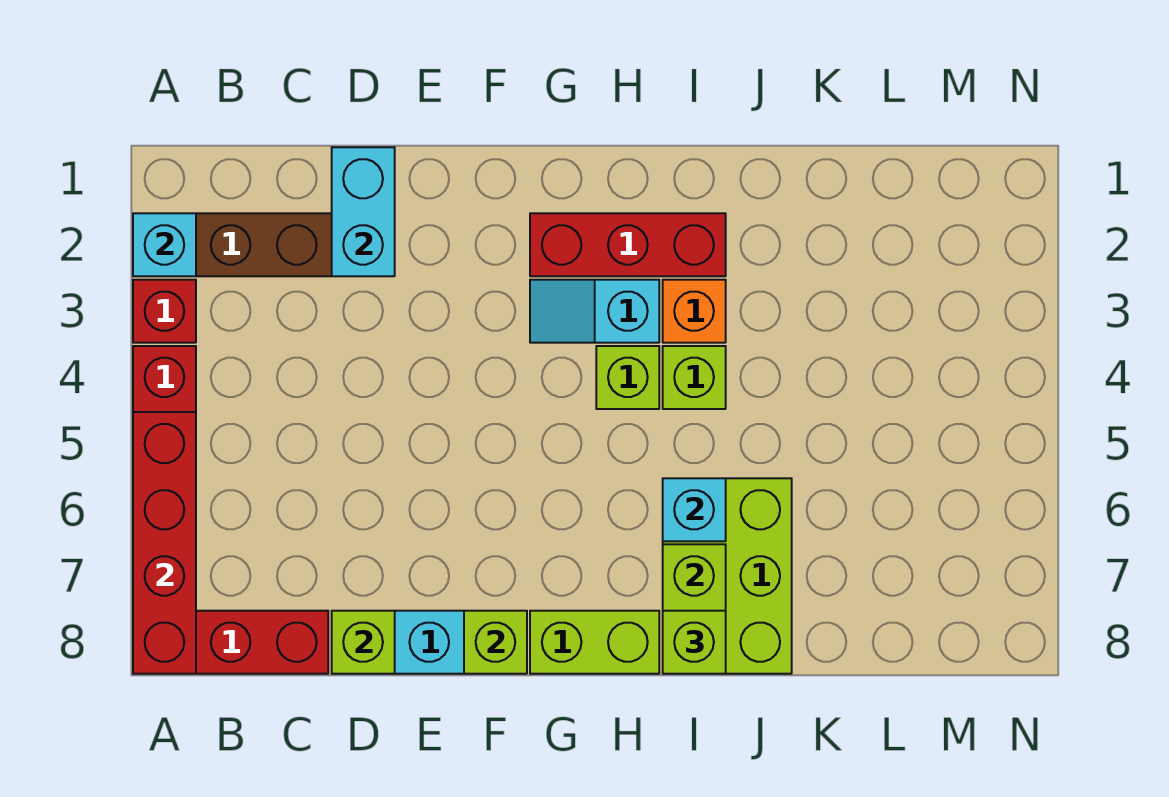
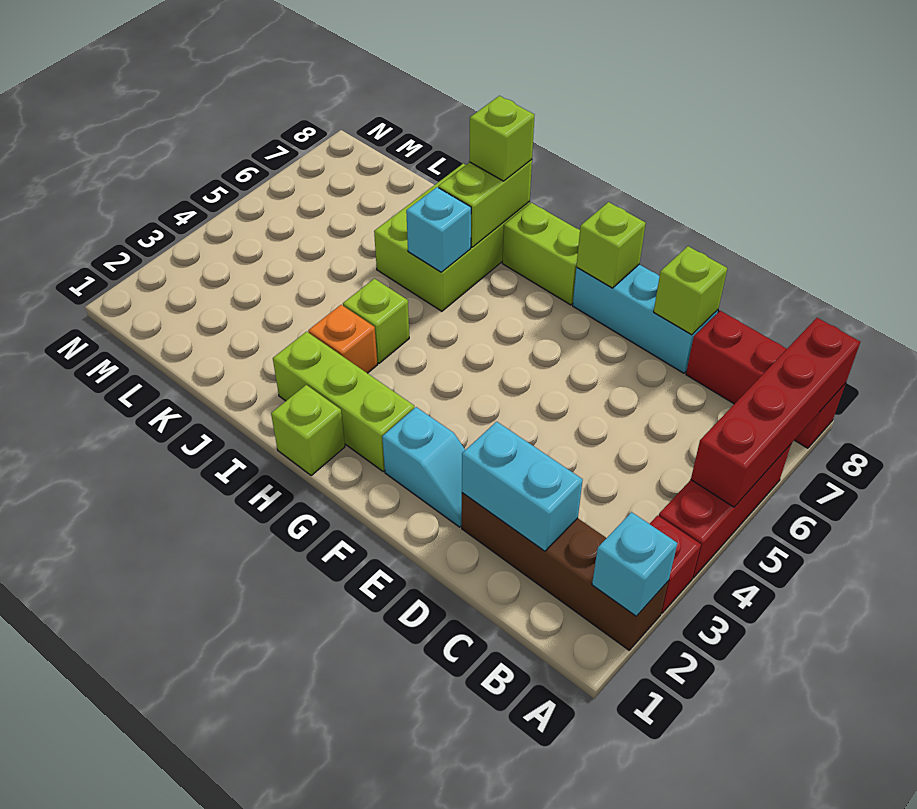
cyan 1x2 brick [332,147,395,276] -> cyan 1x2 brick turned to [462,422,583,551]
red 1x3 brick [530,213,726,276] -> lime 1x3 brick [273,332,414,471]
cyan 1x2 slope [530,280,659,343] -> cyan 1x2 slope moved to [382,407,465,527]
lime 1x1 brick [596,346,659,409] -> lime 1x1 brick moved to [271,385,345,475]

